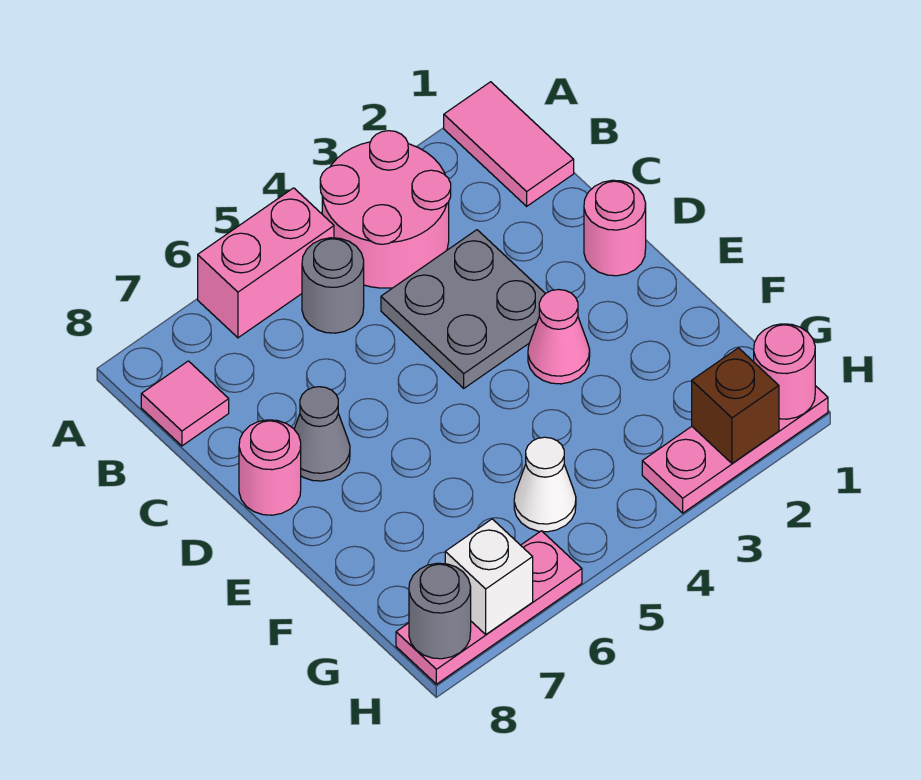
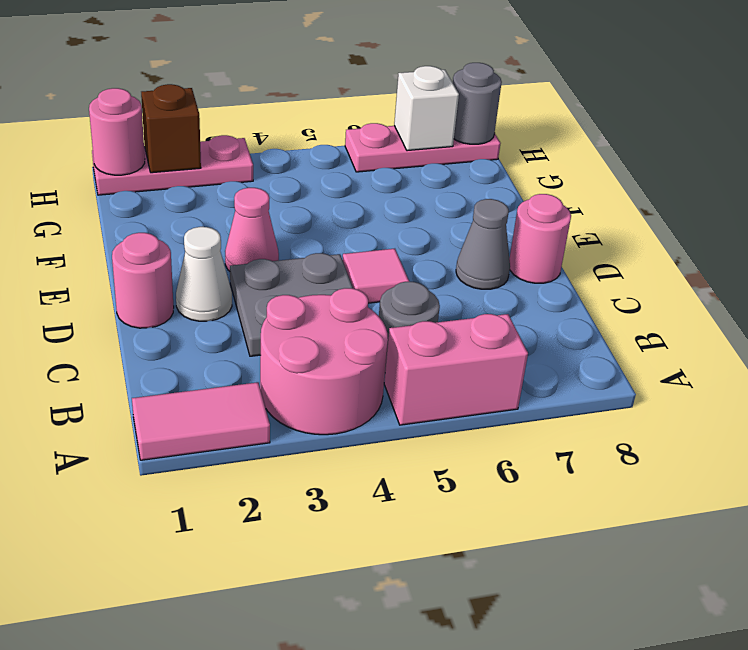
pink 1x2 tile [444,82,574,206] -> pink 1x2 tile turned to [132,382,270,460]
pink 1x1 tile [141,361,229,446] -> pink 1x1 tile moved to [343,249,409,303]
white 1x1 cone [514,437,576,532] -> white 1x1 cone moved to [176,227,232,321]

